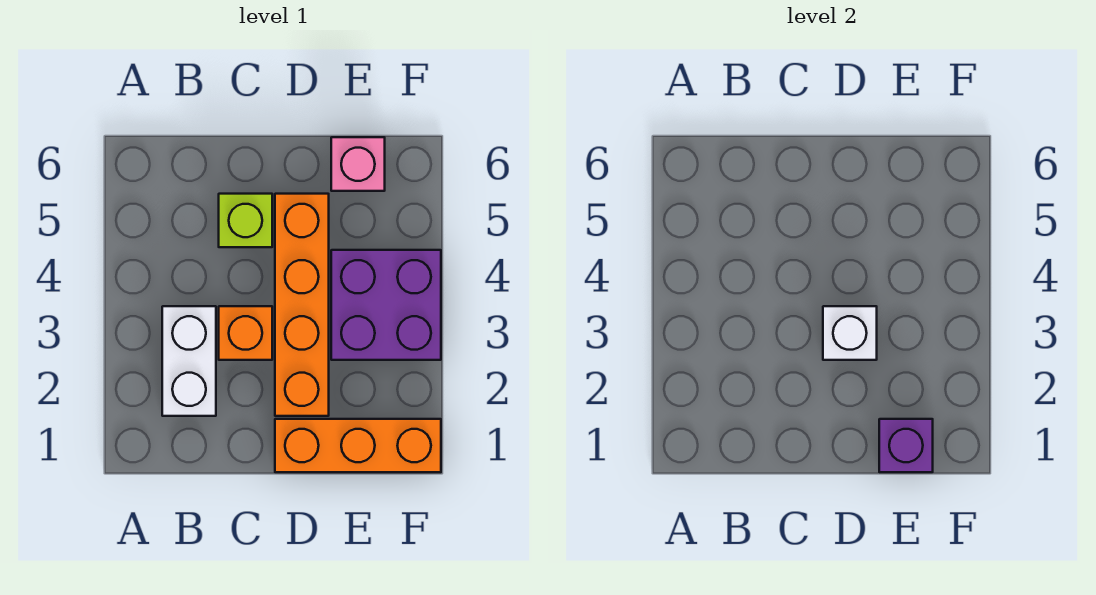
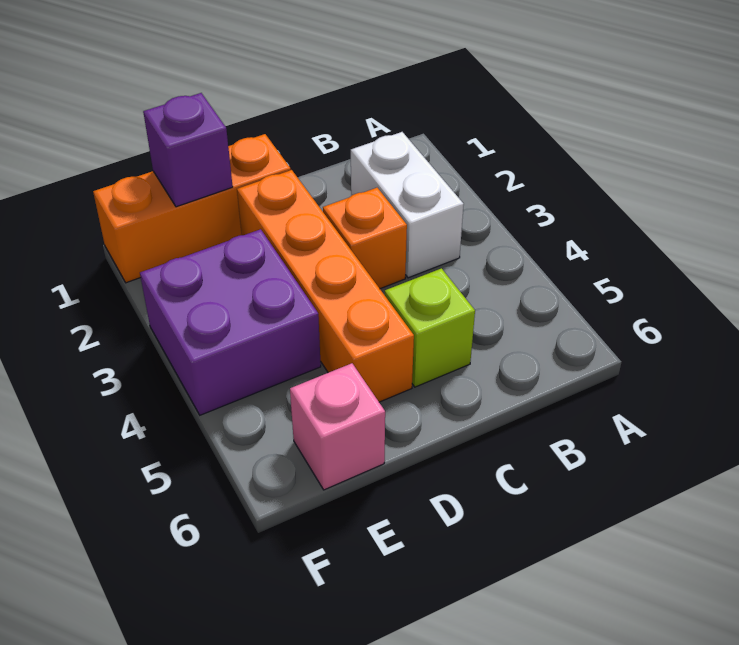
white 1x1 brick [823,306,877,360] -> none

